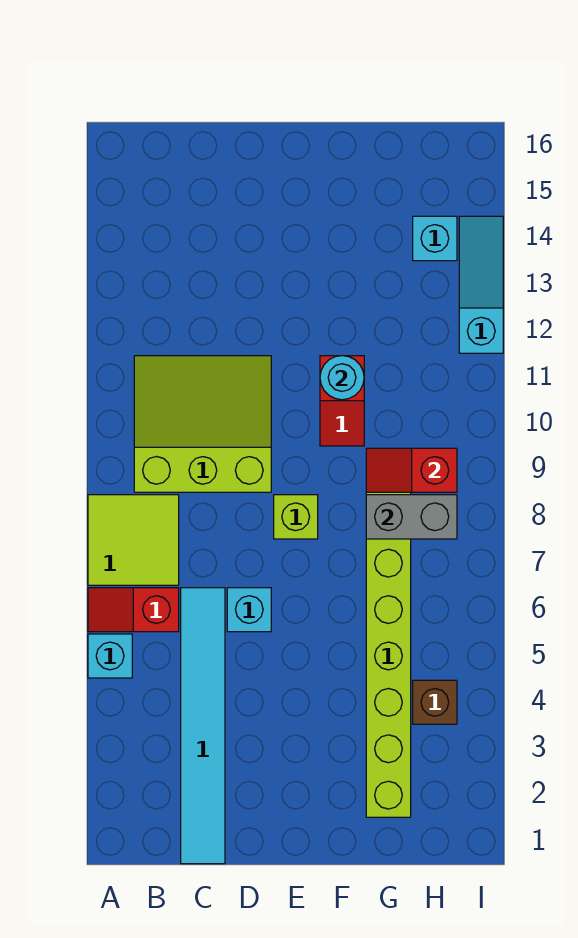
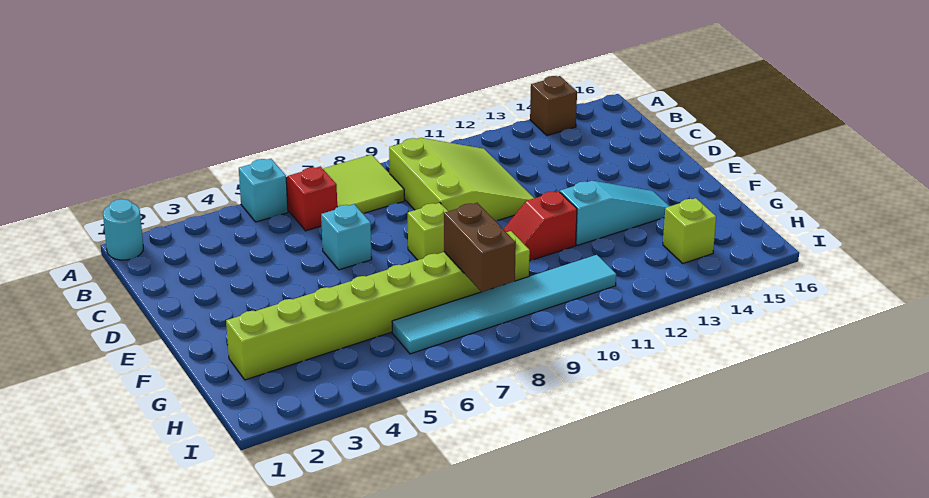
cyan 1x6 tile [181,588,225,864] -> cyan 1x6 tile moved to [392,255,616,354]
cyan 1x1 round brick [320,356,364,400] -> cyan 1x1 round brick moved to [103,199,143,260]
grey 1x2 brick [366,495,457,539] -> brown 1x2 brick [444,203,516,292]
red 1x2 slope [366,448,457,492] -> none
brown 1x1 brick [413,680,457,724] -> brown 1x1 brick moved to [530,76,577,136]
cyan 1x1 brick [413,216,457,261] -> lime 1x1 brick [663,198,716,263]
cyan 1x3 slope [459,216,503,353] -> cyan 1x3 slope moved to [560,181,669,245]

